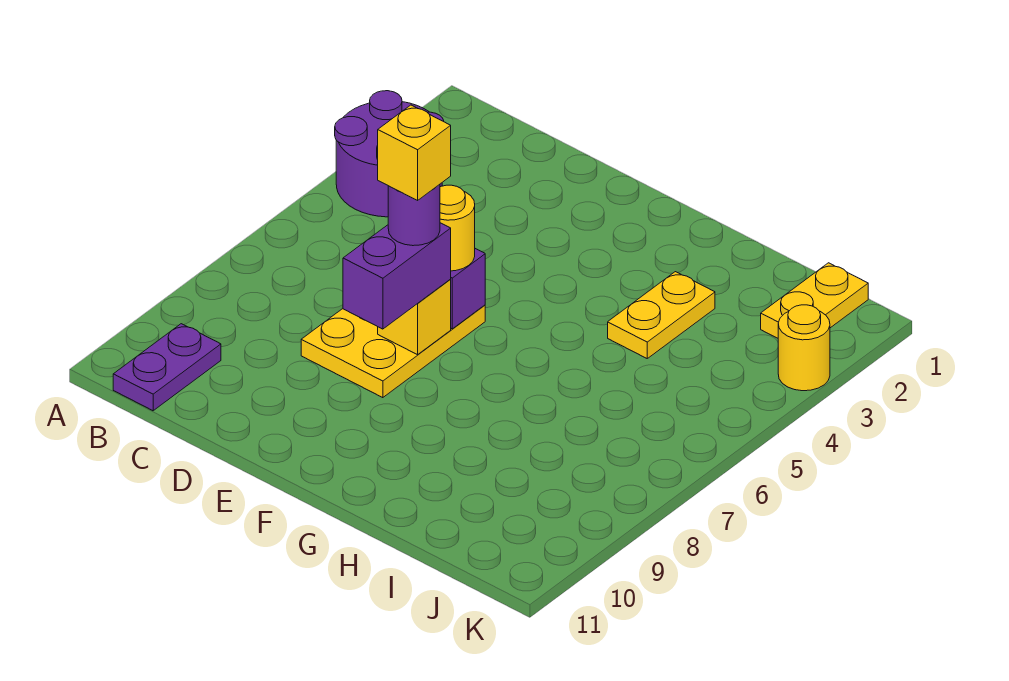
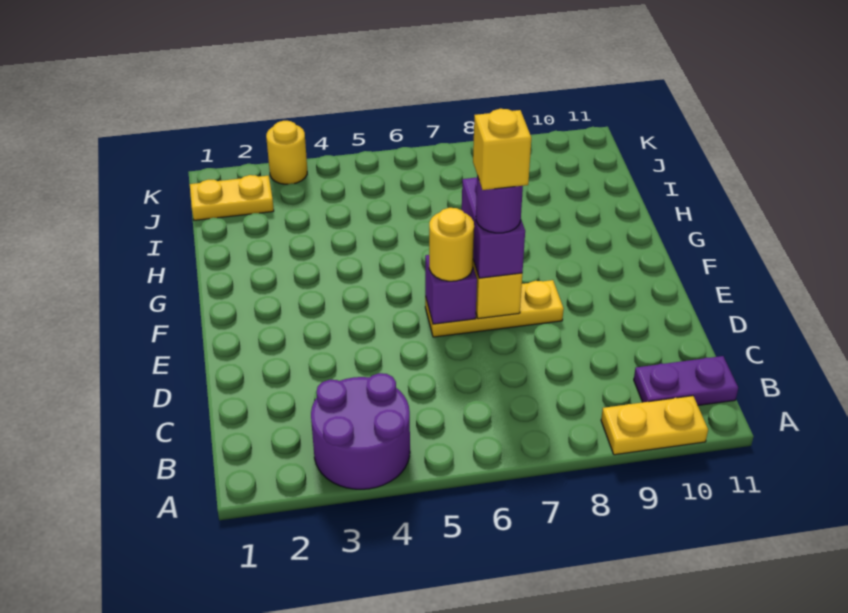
yellow 2x3 plate [301,305,485,398] -> yellow 1x3 plate [425,280,564,337]
purple 1x2 brick [343,223,451,329] -> purple 1x2 brick turned to [462,178,525,278]
yellow 1x2 plate [608,272,715,358] -> yellow 1x2 plate moved to [601,396,708,455]

